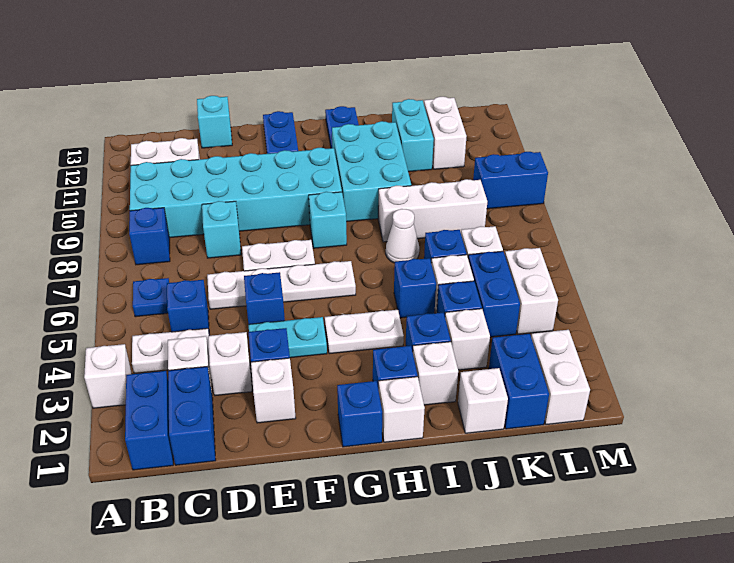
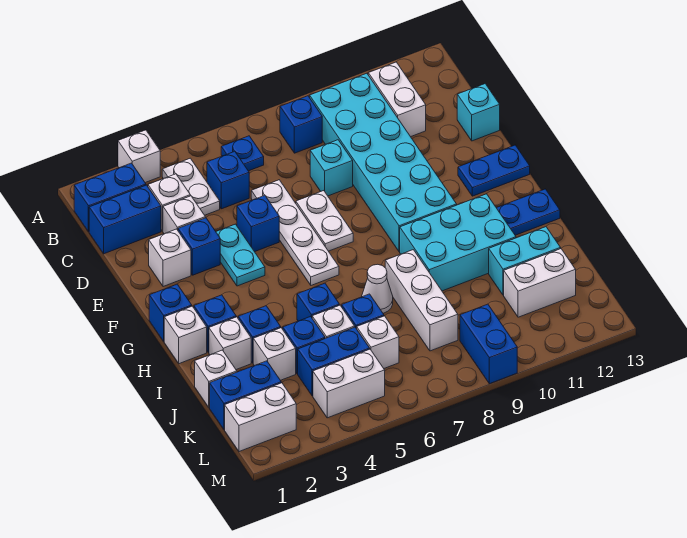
white 1x2 plate [325,310,404,354] -> none
cyan 1x1 brick [309,192,347,248] -> none

